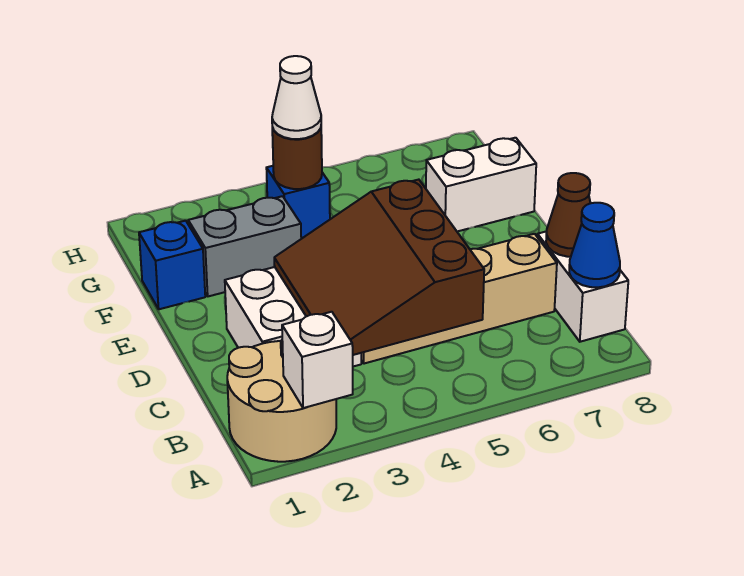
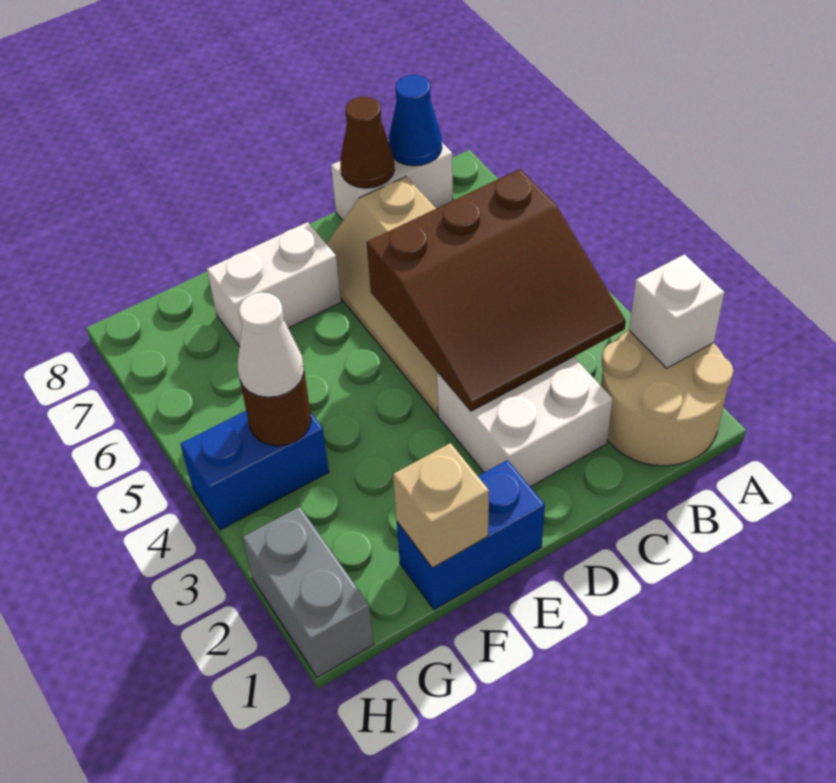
blue 1x1 brick [139,221,205,309] -> blue 1x2 brick [397,460,545,610]
none -> tan 1x1 brick [393,443,489,568]
grey 1x2 brick [188,196,301,296] -> grey 1x2 brick moved to [243,507,374,678]
white 1x2 brick [426,138,536,231] -> white 1x2 brick turned to [207,222,341,346]
blue 1x1 brick [266,166,330,238] -> blue 1x2 brick [181,411,329,530]

